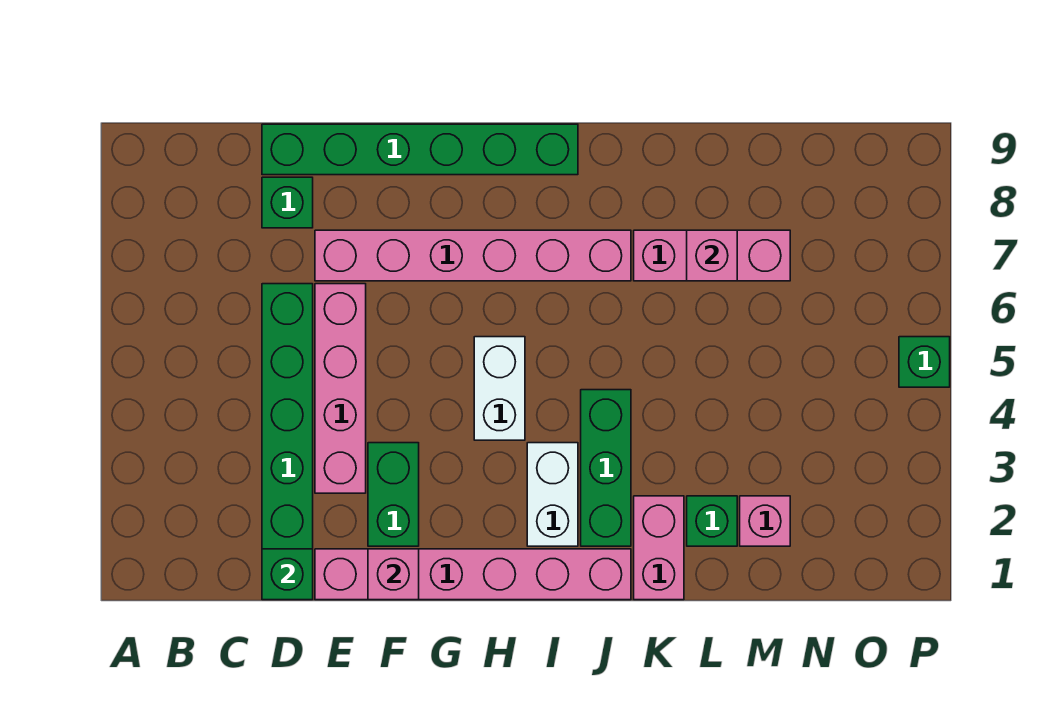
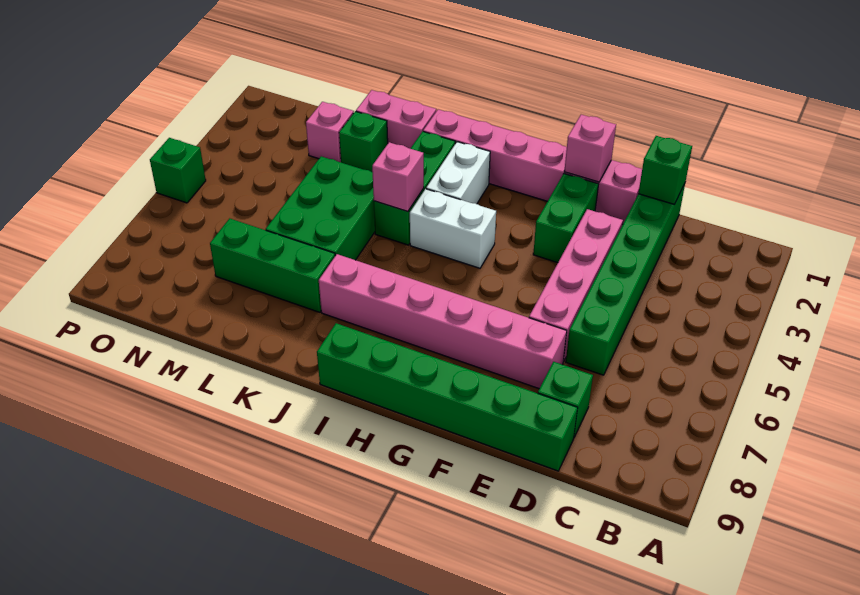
white 1x2 brick [474,337,525,440] -> white 1x2 brick turned to [410,189,496,268]
pink 1x2 brick [634,496,684,600] -> pink 1x2 brick turned to [356,90,436,148]
none -> green 2x3 brick [266,156,375,260]
pink 1x3 brick [634,230,790,281] -> green 1x3 brick [210,218,335,312]
pink 1x1 brick [687,230,737,281] -> pink 1x1 brick moved to [372,142,424,212]

